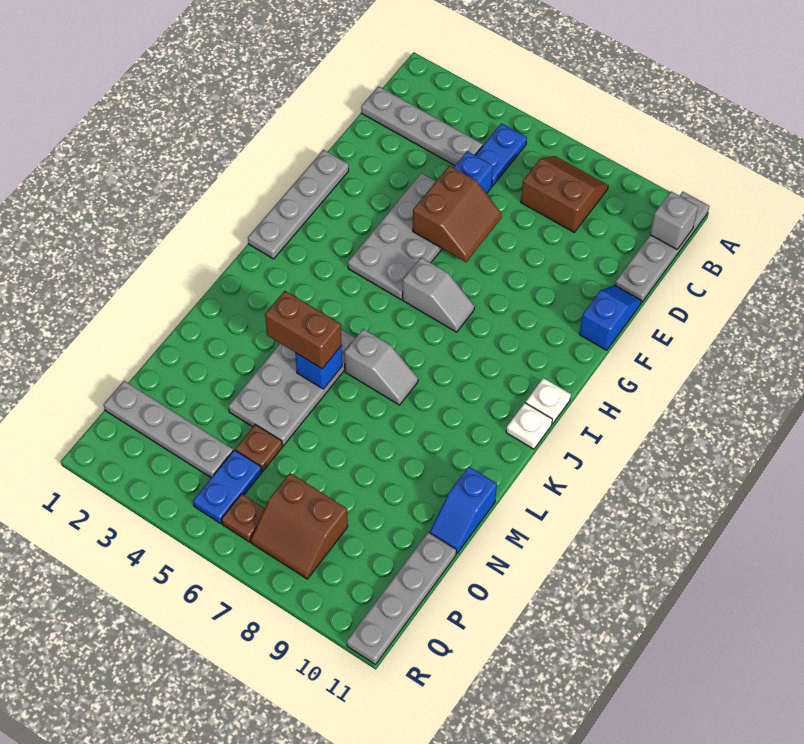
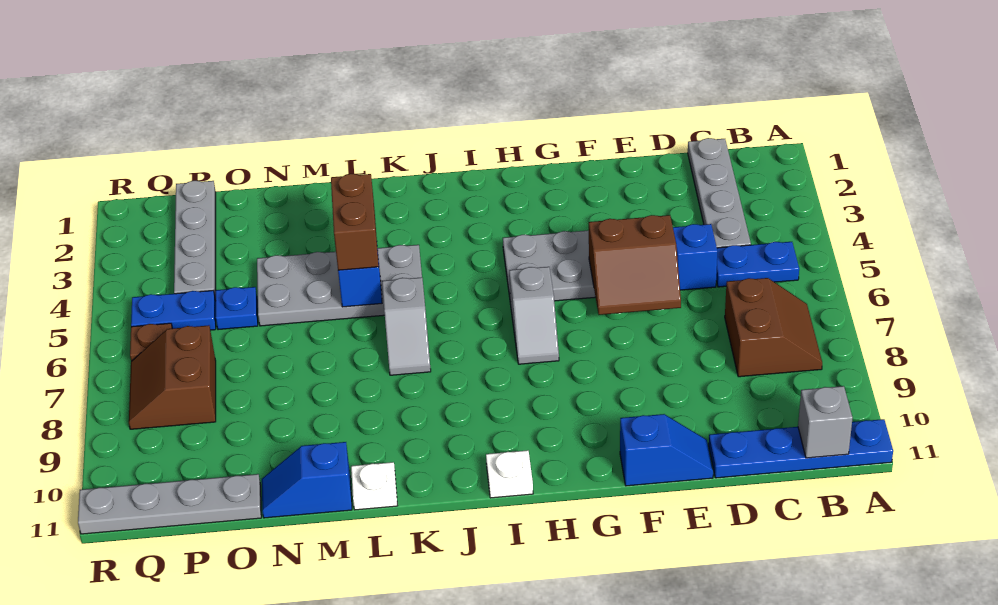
grey 1x4 plate [615,192,709,303] -> blue 1x4 plate [709,419,893,478]
grey 1x4 plate [248,150,349,259] -> none
white 1x1 plate [506,403,552,449] -> white 1x1 plate moved to [351,462,397,510]
brown 1x1 plate [235,425,282,471] -> blue 1x1 plate [215,287,258,330]

